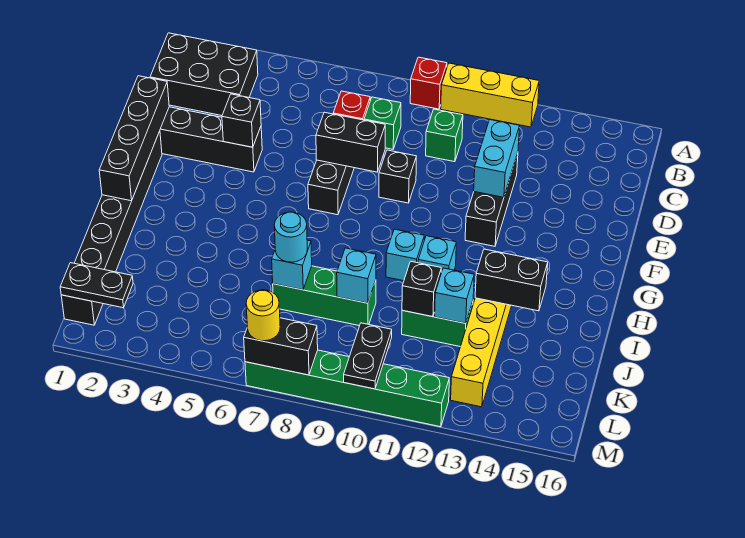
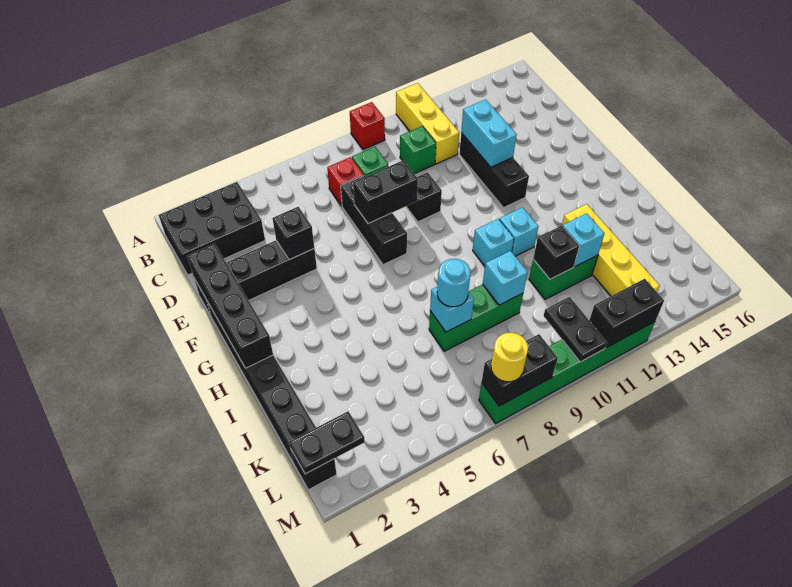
yellow 1x3 brick [441,63,539,127] -> yellow 1x3 brick turned to [396,83,459,164]
black 1x2 brick [475,249,548,311] -> black 1x2 brick moved to [589,279,664,348]

